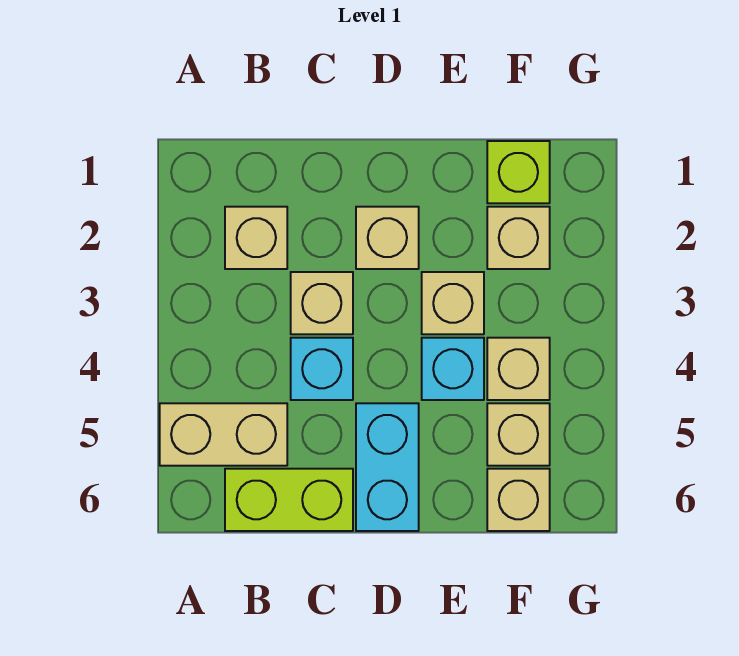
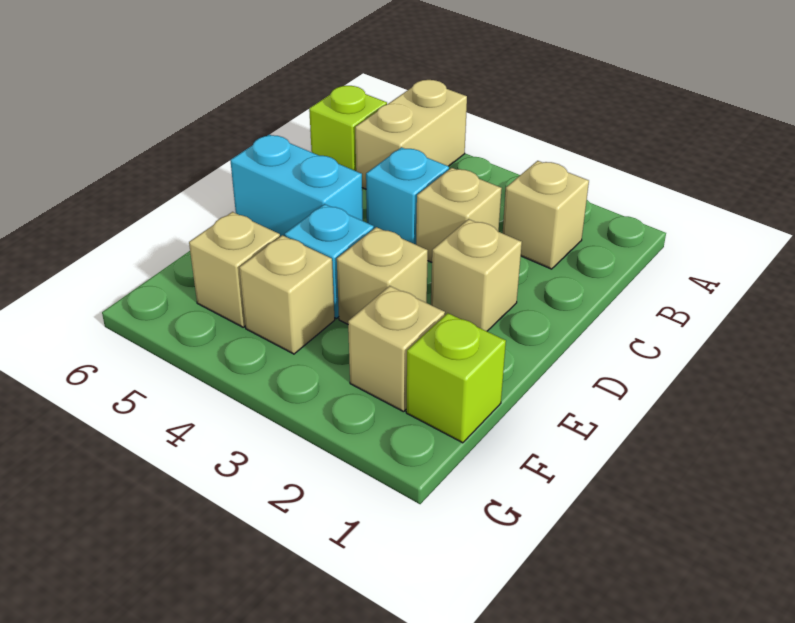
lime 1x2 brick [225,469,353,531] -> lime 1x1 brick [309,86,387,171]
tan 1x1 brick [487,469,550,531] -> none

